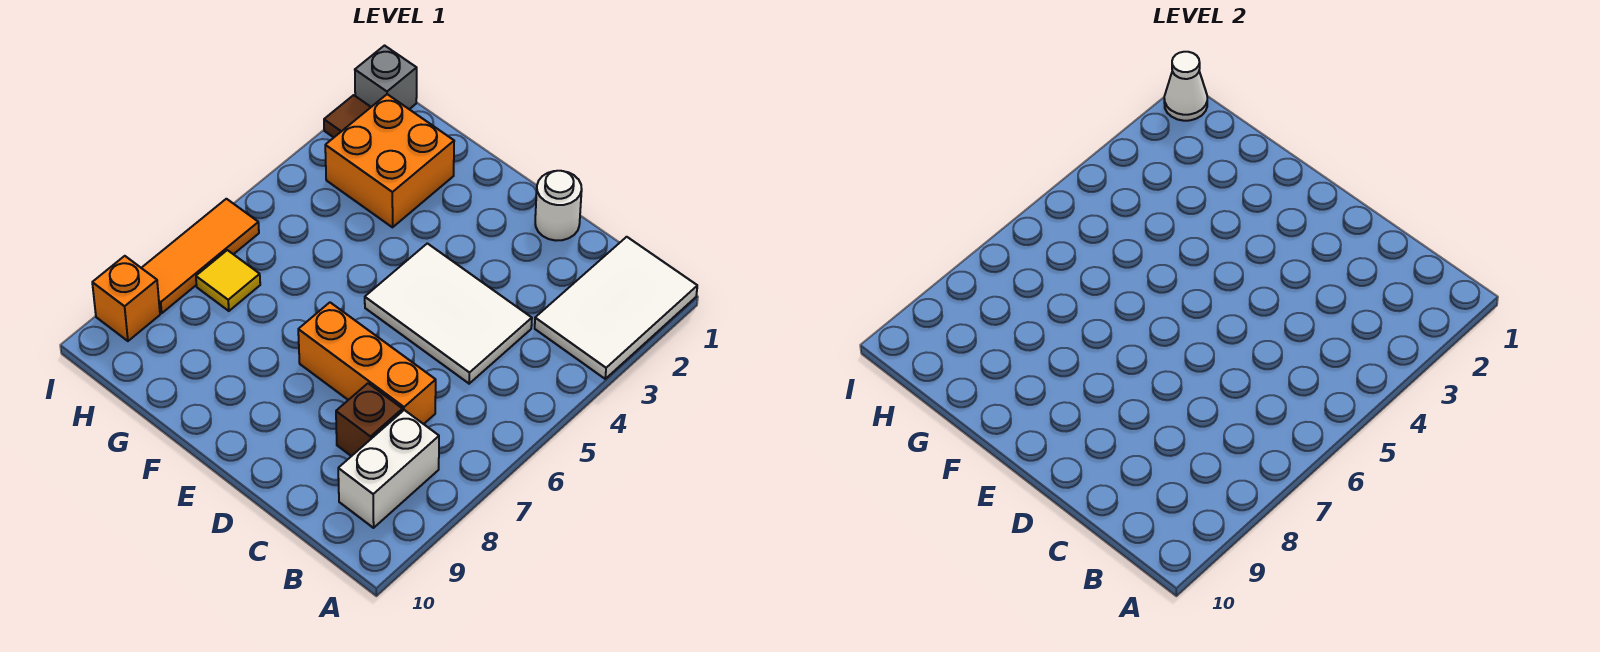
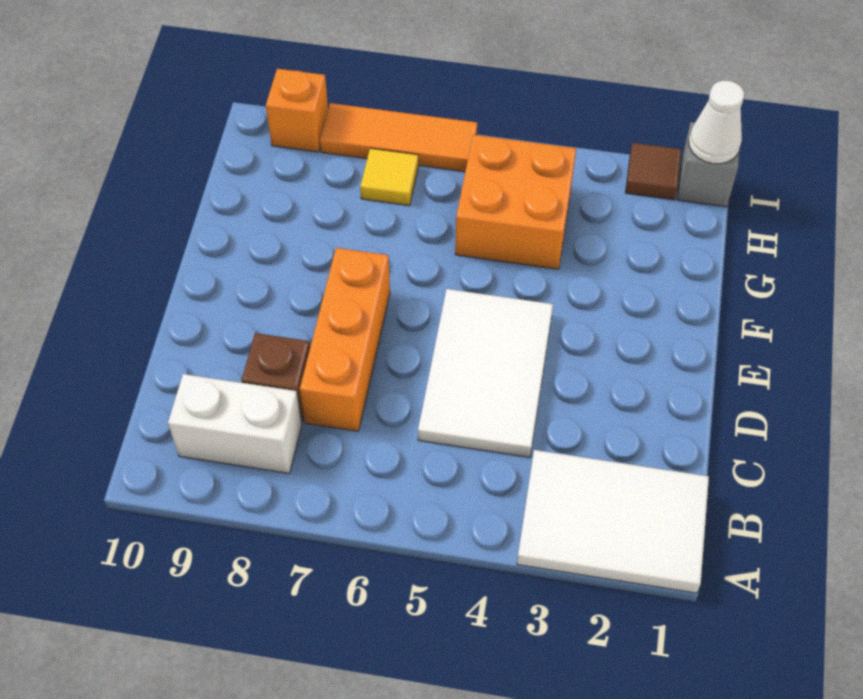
white 1x1 round brick [535,171,582,241] -> none
orange 2x2 brick [325,94,454,227] -> orange 2x2 brick moved to [455,135,576,269]

